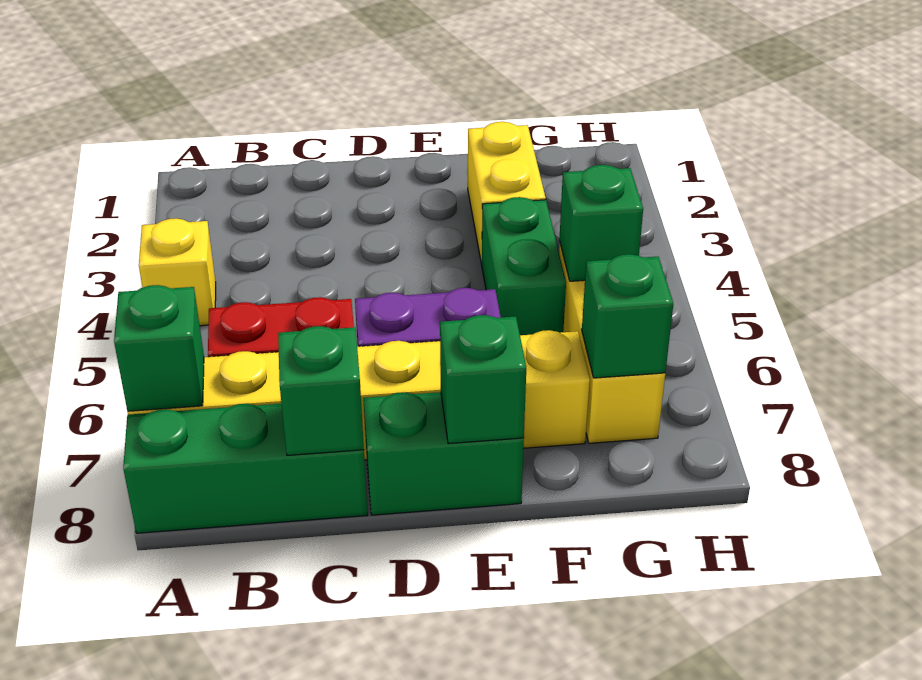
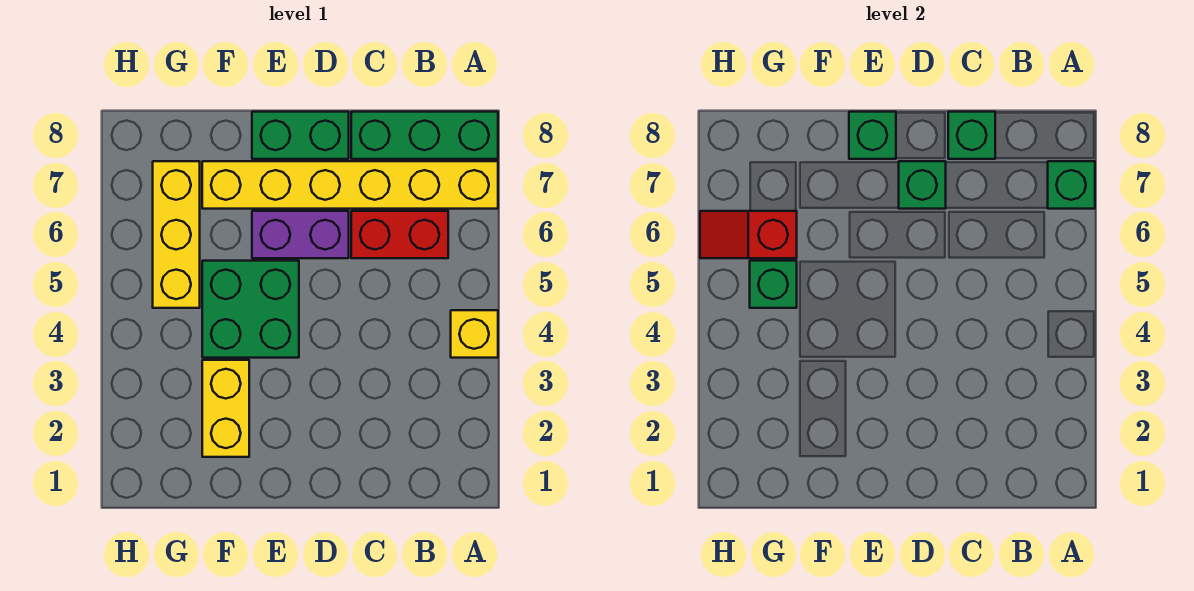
green 1x2 brick [482,197,566,335] -> green 2x2 brick [202,261,299,358]
none -> red 1x2 slope [700,211,797,258]
green 1x1 brick [582,254,673,378] -> green 1x1 brick moved to [899,161,946,209]

